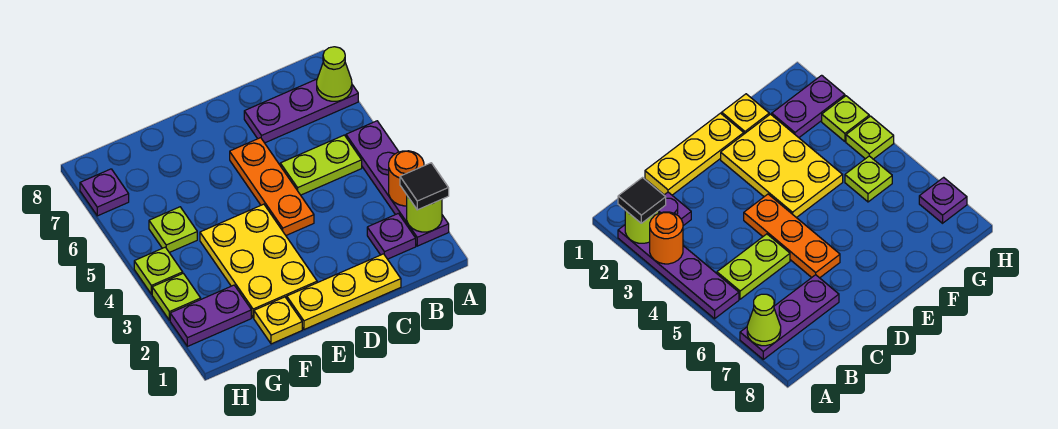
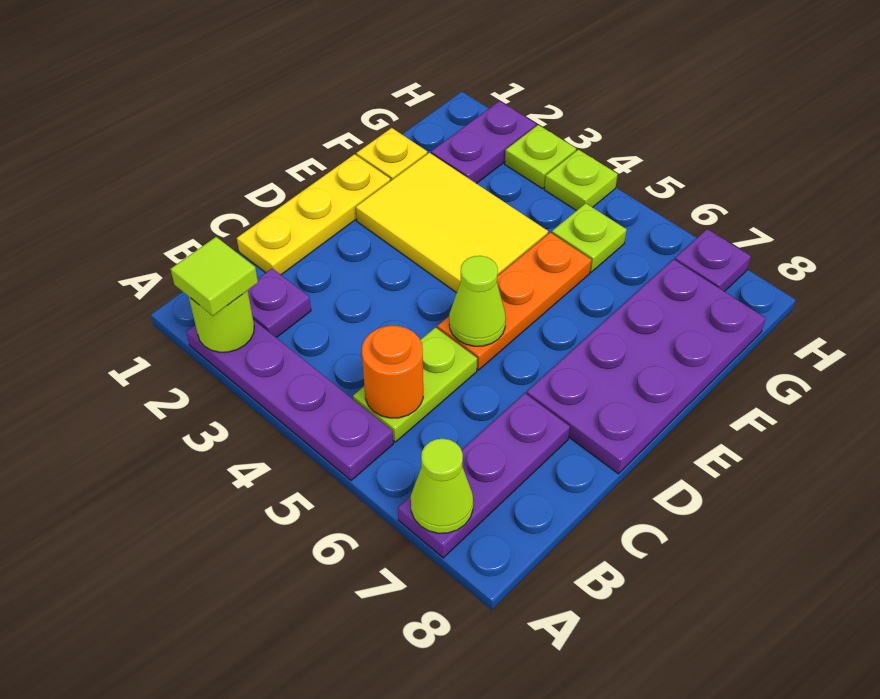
black 1x1 tile [400,163,449,210] -> lime 1x1 tile [171,237,258,316]
orange 1x1 round brick [389,151,424,206] -> orange 1x1 round brick moved to [362,326,423,418]
orange 1x3 plate [230,138,314,235] -> orange 1x3 plate turned to [437,232,591,370]
none -> lime 1x1 cone [449,256,506,346]
none -> purple 2x4 plate [527,259,766,474]
yellow 2x3 plate [200,204,317,318] -> yellow 2x3 tile [356,153,548,293]

